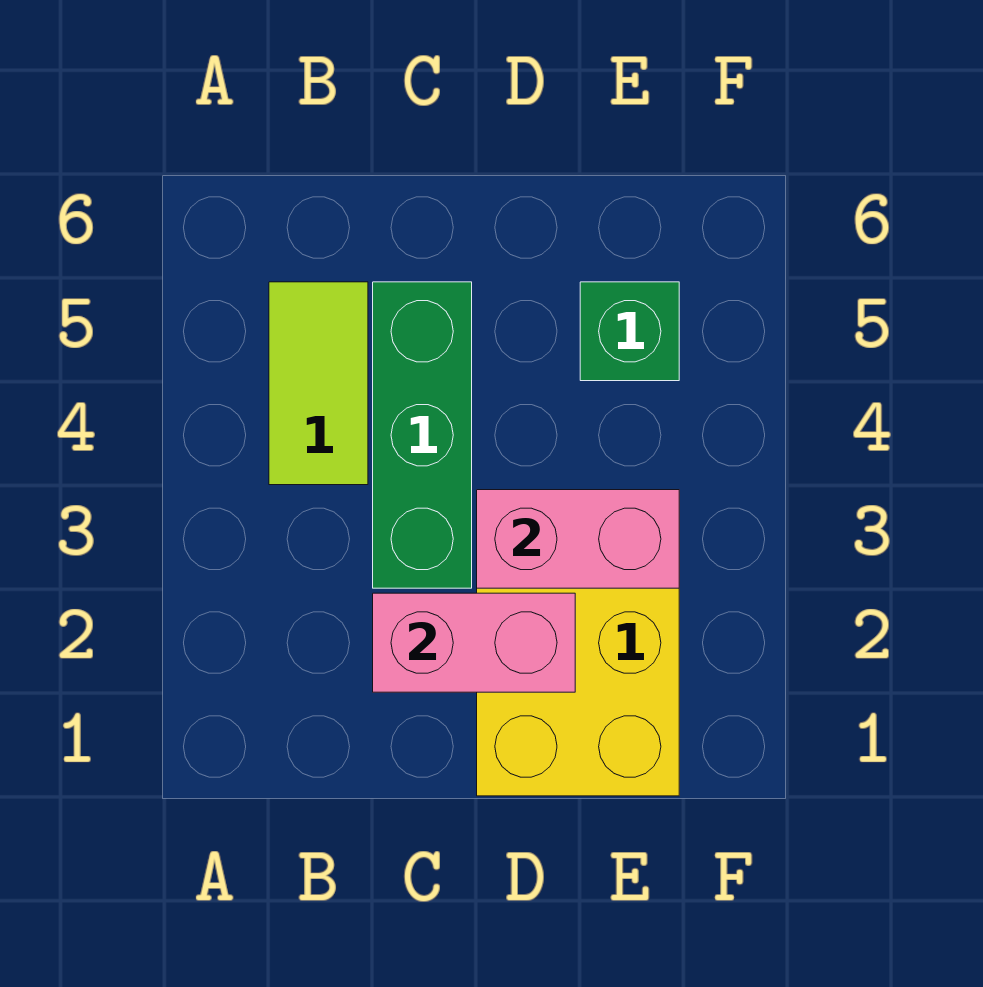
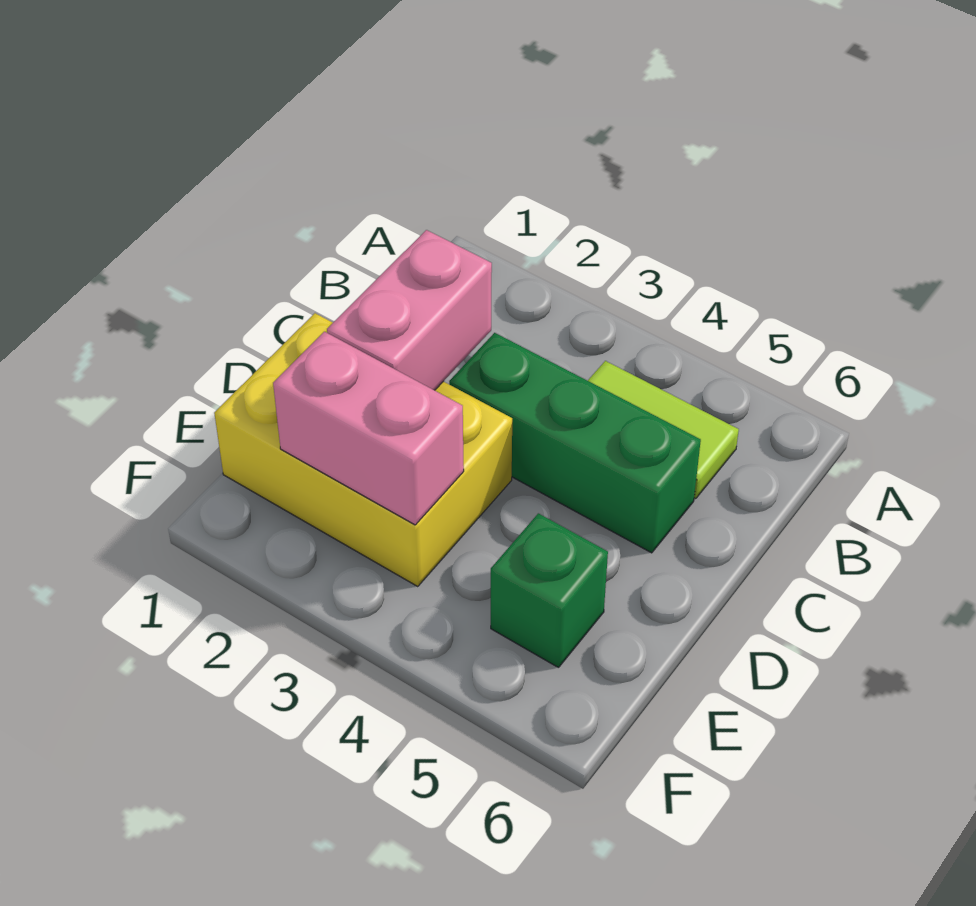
pink 1x2 brick [477,490,679,588] -> pink 1x2 brick turned to [273,332,464,525]

